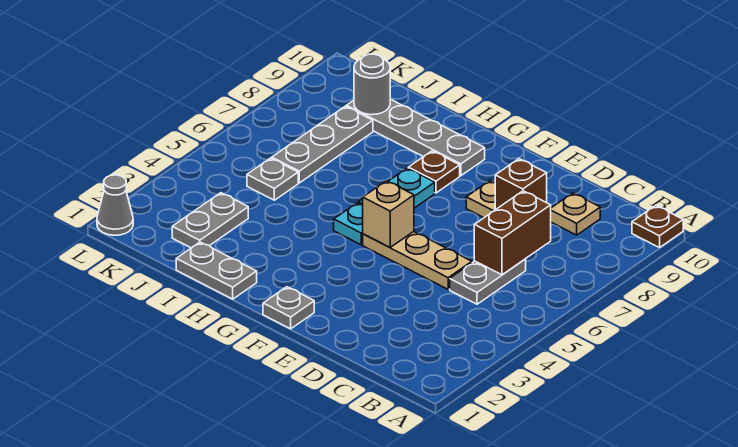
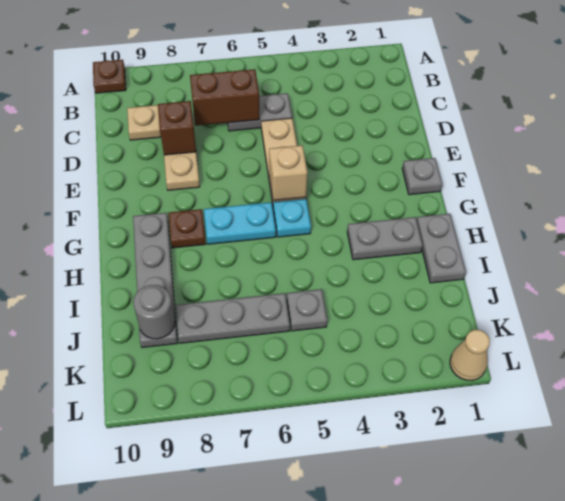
grey 1x2 plate [172,193,248,248] -> grey 1x2 plate moved to [347,217,423,260]
grey 1x1 cone [97,175,133,235] -> tan 1x1 cone [450,330,490,381]

